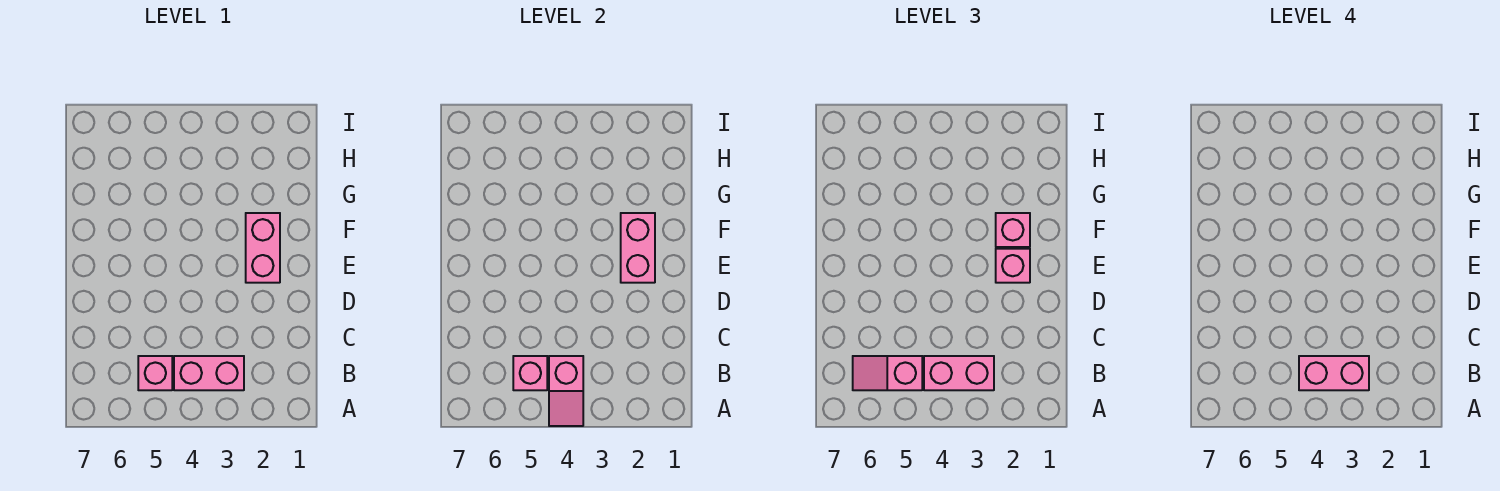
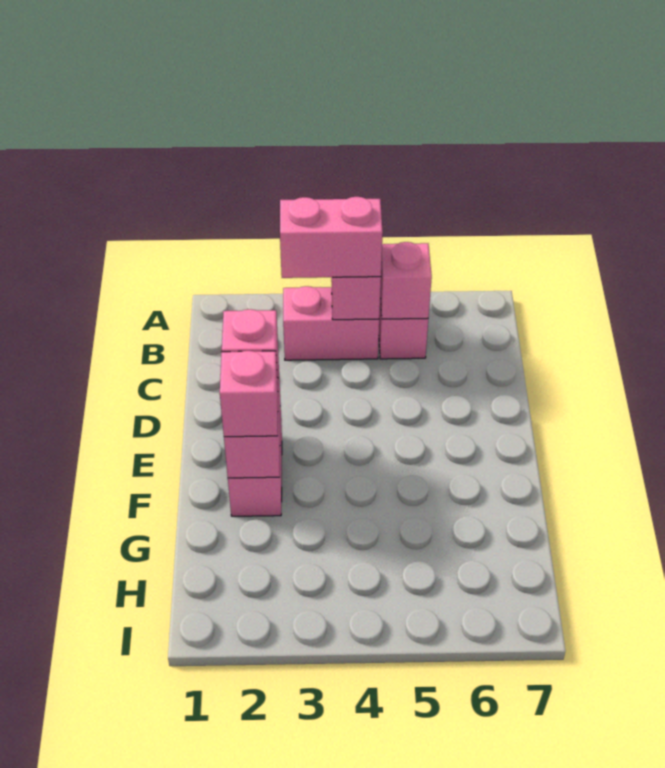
pink 1x2 brick [1299,356,1369,390] -> none
pink 1x2 slope [853,356,922,390] -> none

